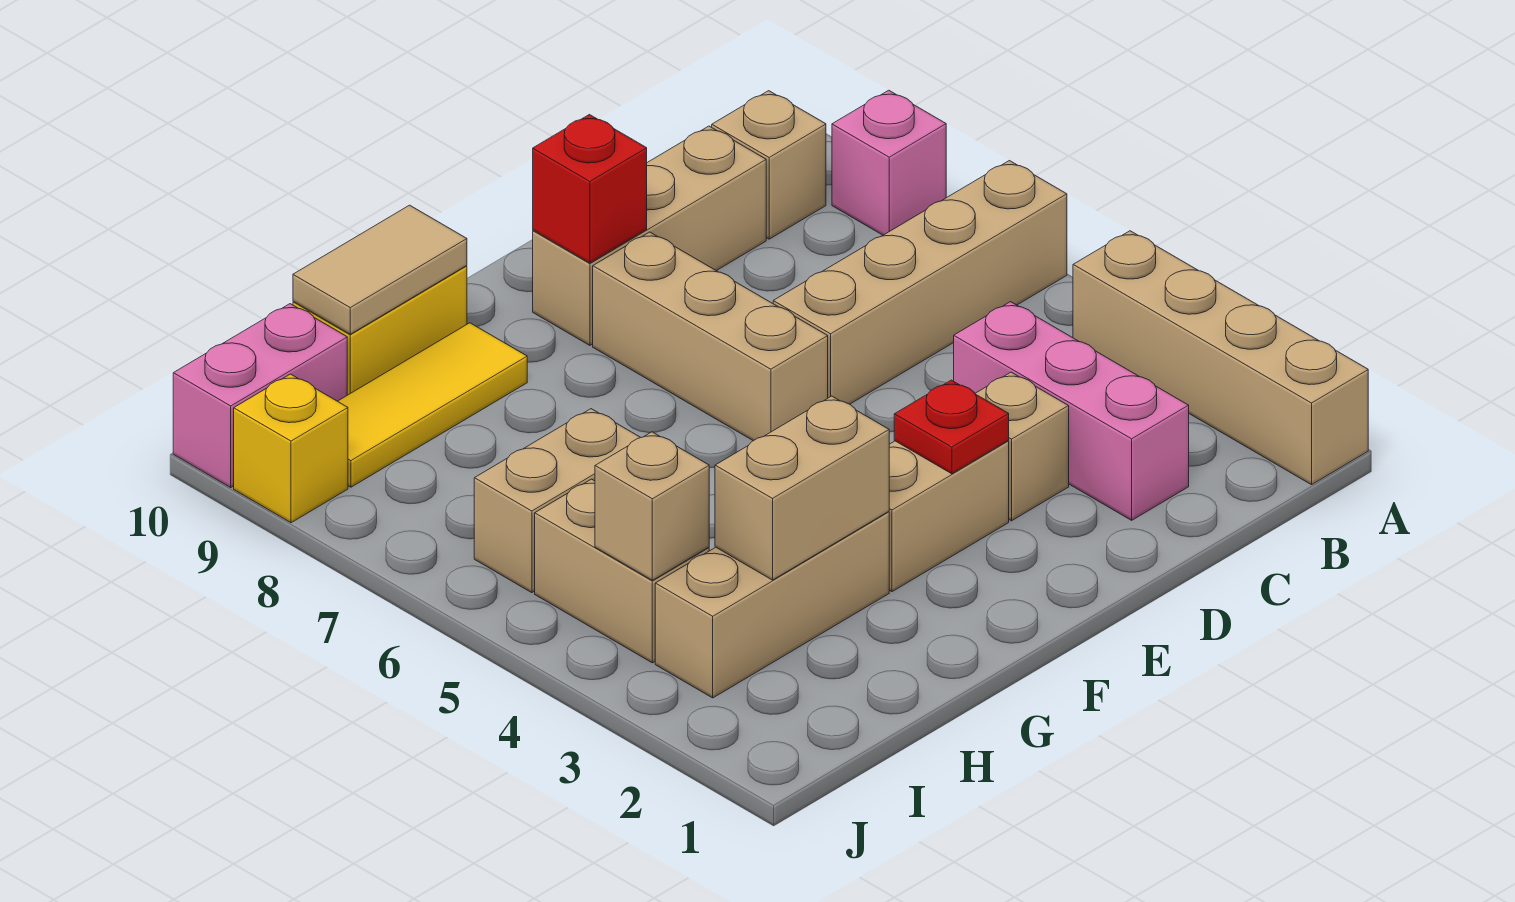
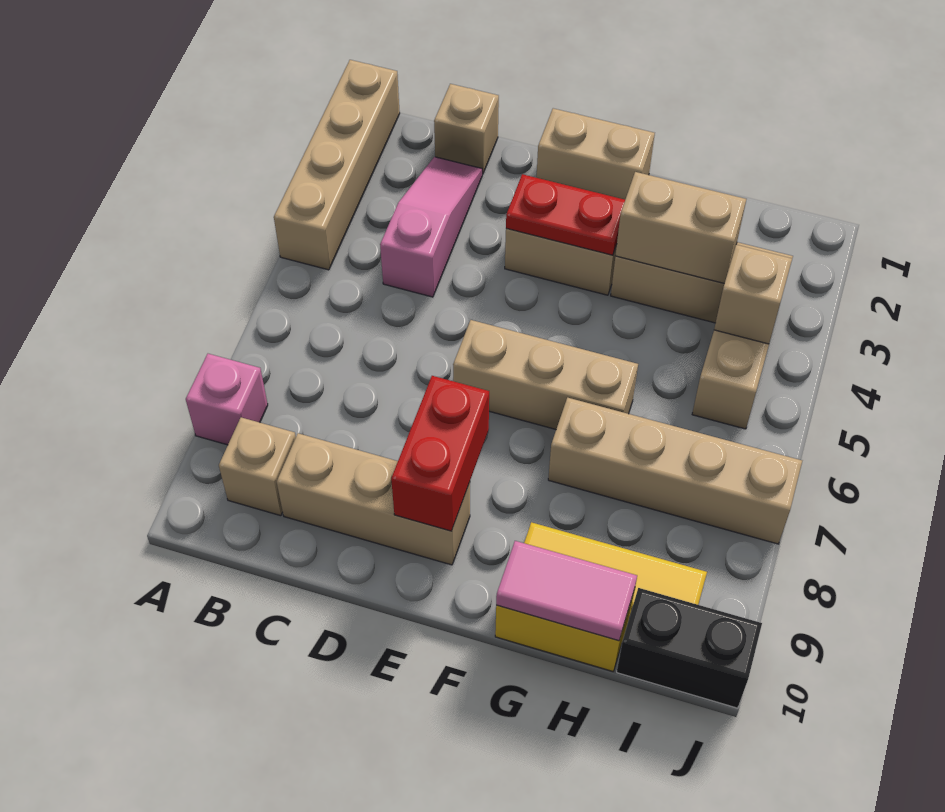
tan 1x4 brick [773,161,1067,404] -> tan 1x4 brick moved to [548,398,802,544]
pink 1x3 brick [954,302,1189,520] -> pink 1x3 slope [380,157,482,297]
tan 1x1 brick [975,372,1069,521] -> tan 1x1 brick moved to [434,84,499,174]
red 1x1 plate [894,380,1009,474] -> red 1x2 plate [506,174,625,255]
tan 1x3 brick [593,232,828,441] -> tan 1x3 brick turned to [453,320,638,429]
red 1x1 brick [533,115,647,263] -> red 1x2 brick [391,376,489,531]
tan 1x2 tile [293,205,467,334] -> pink 1x2 tile [496,541,637,641]
tan 1x2 brick [474,409,641,593] -> tan 1x2 brick moved to [537,108,655,199]
pink 1x2 brick [173,304,347,487] -> black 1x2 brick [617,588,762,708]
yellow 1x1 brick [234,374,348,523] -> none

